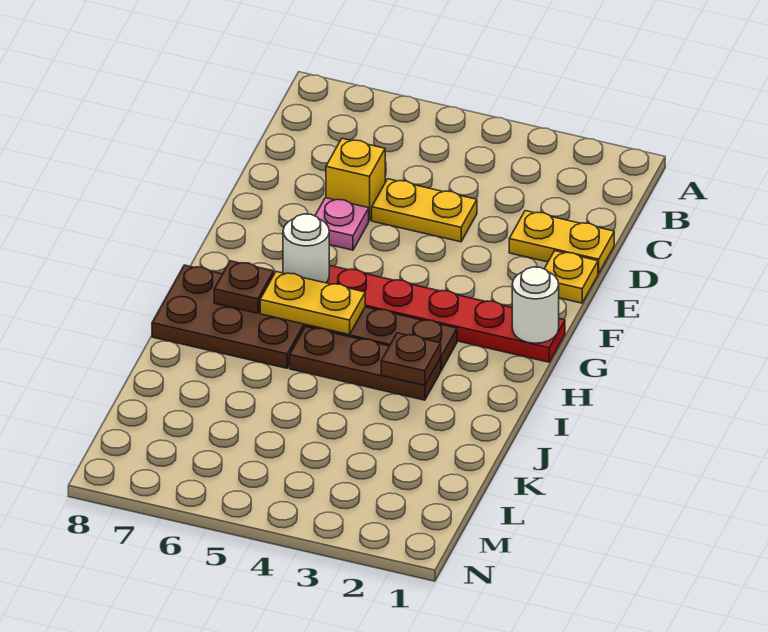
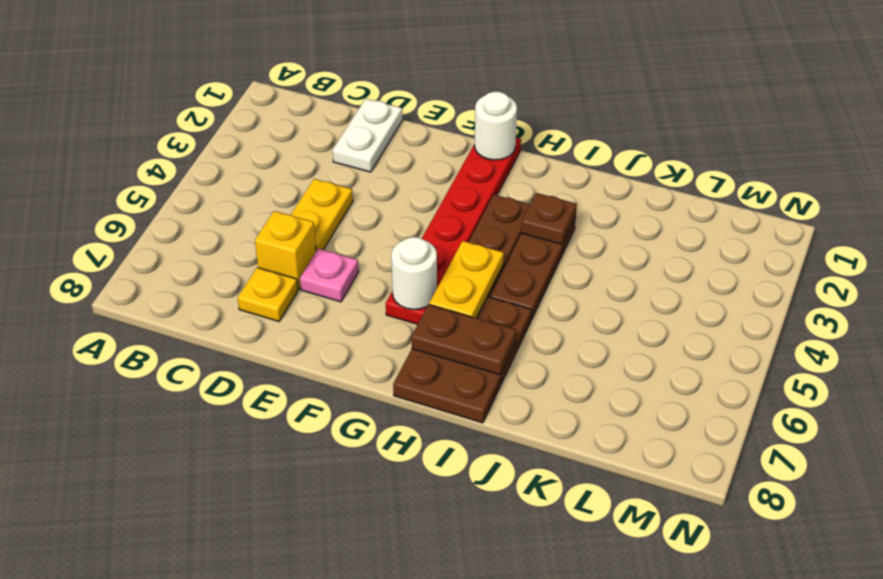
yellow 1x2 plate [509,211,614,274] -> white 1x2 plate [333,99,403,172]
yellow 1x1 plate [544,251,598,303] -> yellow 1x1 plate moved to [238,267,298,321]
brown 1x1 plate [214,261,274,313] -> brown 1x2 plate [411,305,516,375]

